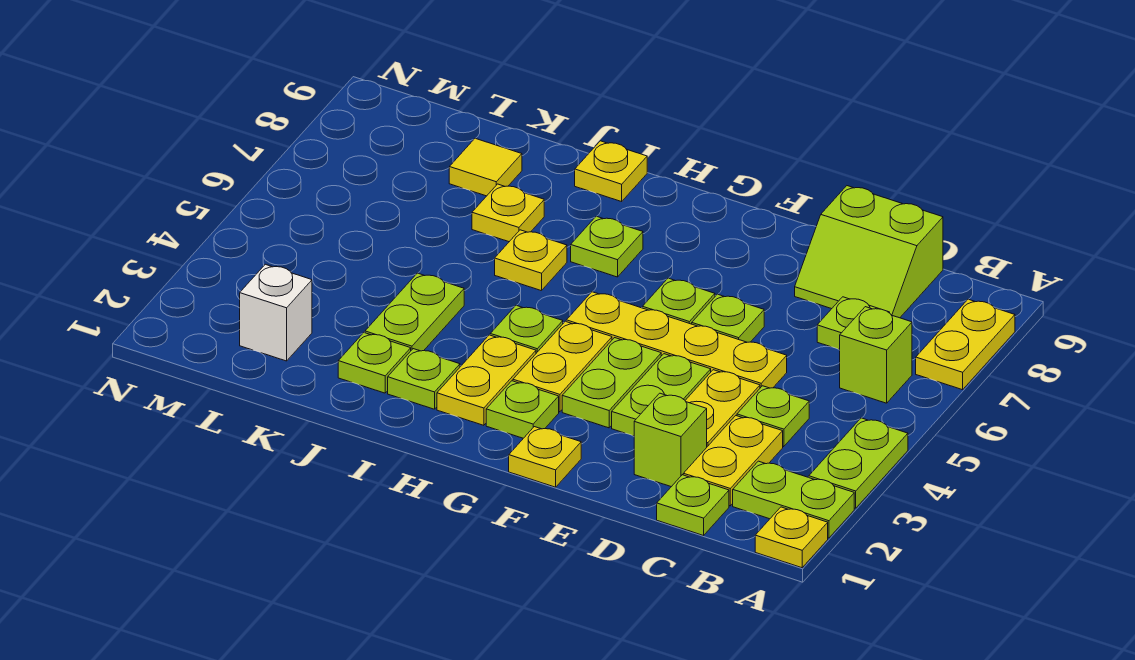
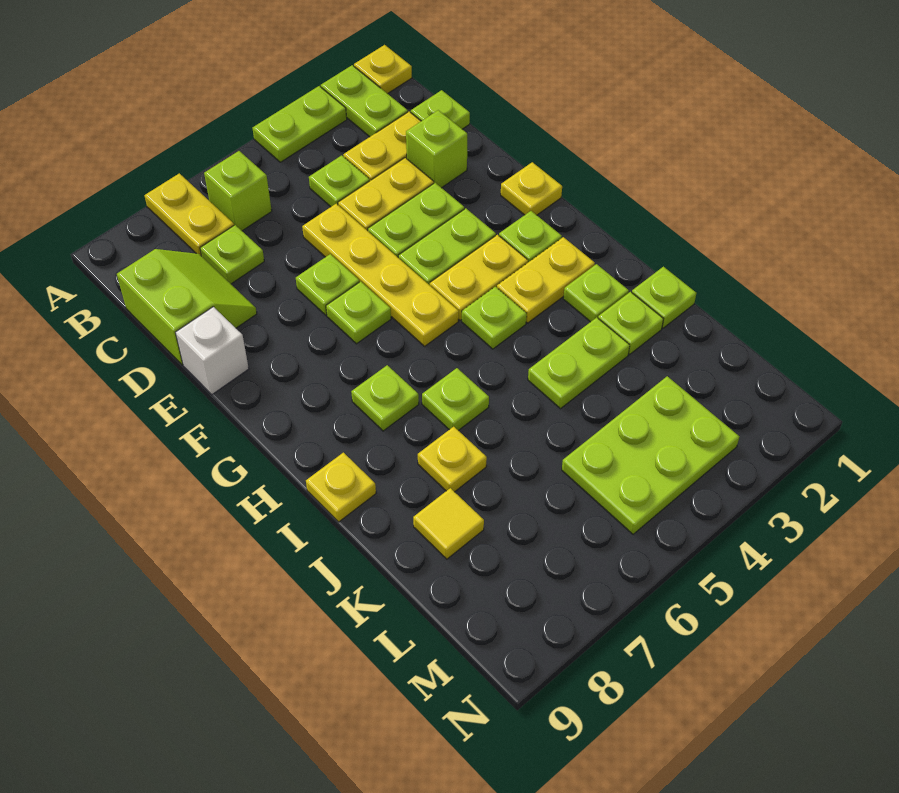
yellow 1x2 plate [916,299,1015,390] -> yellow 1x2 plate turned to [145,173,234,255]
yellow 1x1 plate [495,230,567,291] -> lime 1x1 plate [422,368,489,431]
none -> lime 1x1 plate [632,267,696,328]
white 1x1 brick [240,264,312,361] -> white 1x1 brick moved to [175,307,249,395]
none -> lime 2x3 plate [562,376,740,534]

